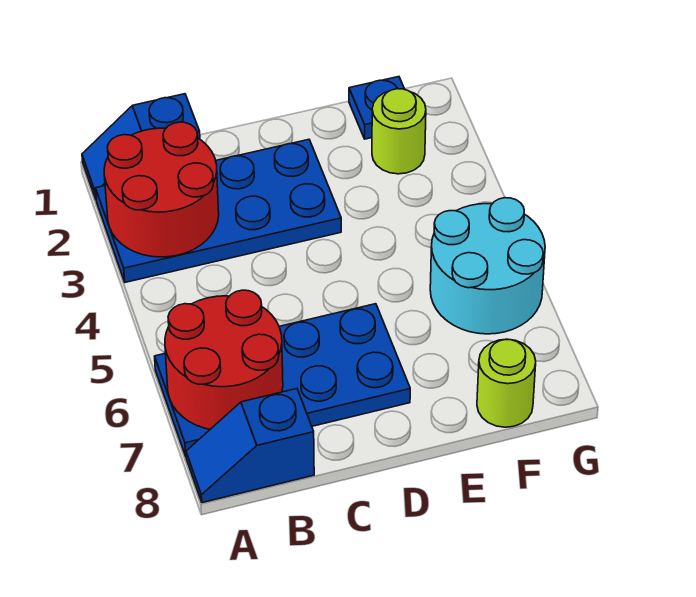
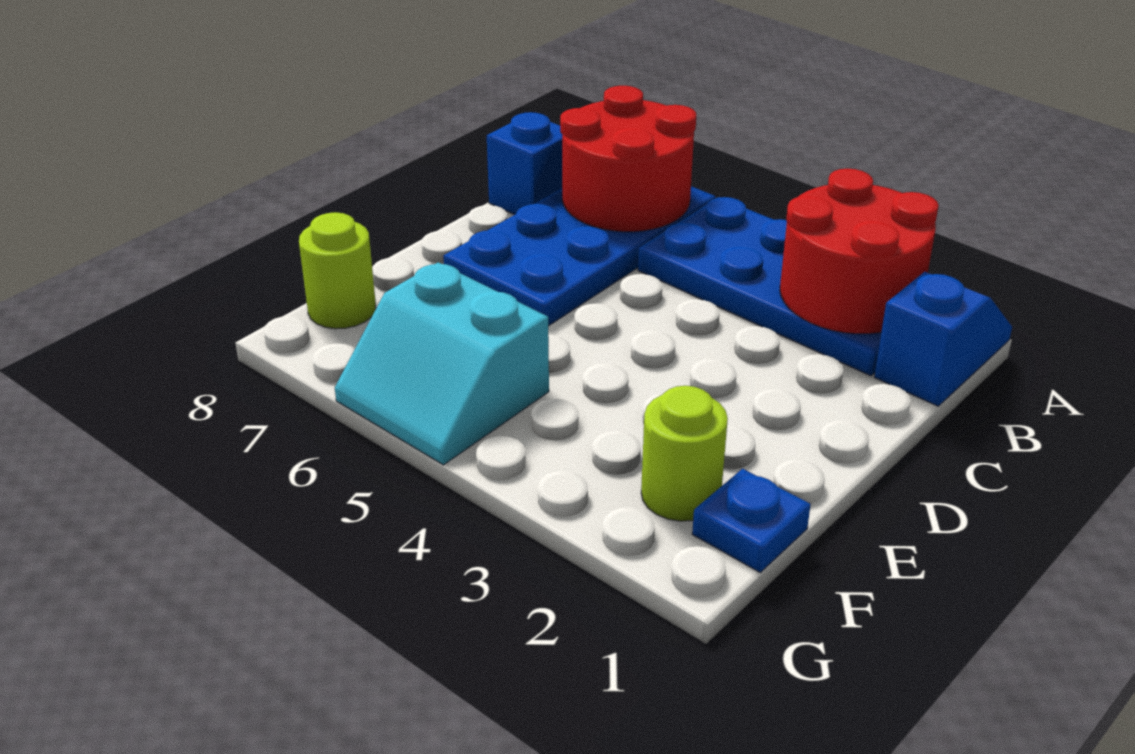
blue 2x4 plate [96,140,341,282] -> blue 2x4 plate turned to [638,197,881,376]
cyan 2x2 round brick [430,198,545,334] -> cyan 2x2 slope [335,262,549,465]

